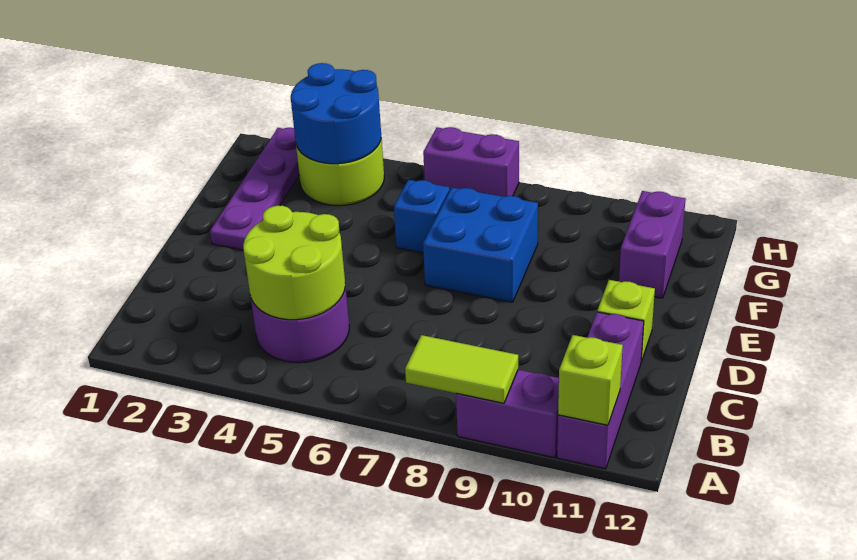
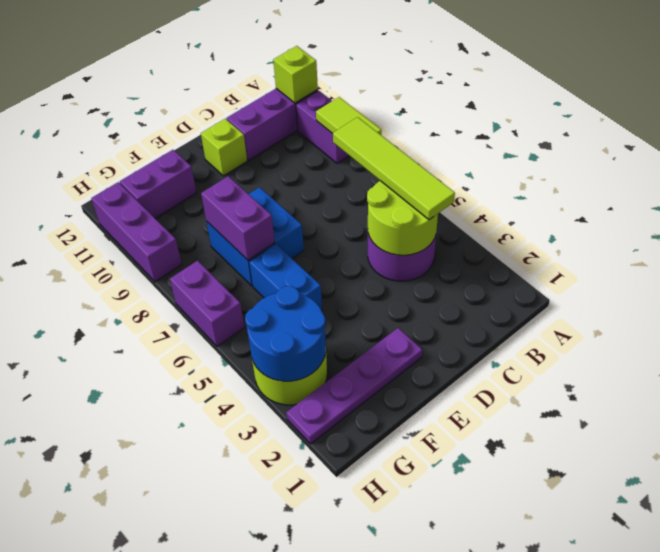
none -> lime 1x4 tile [333,117,455,220]
blue 1x1 brick [394,180,450,253] -> blue 1x2 brick [249,244,322,310]
none -> purple 1x2 brick [201,176,275,260]
none -> purple 1x3 brick [91,182,182,282]

